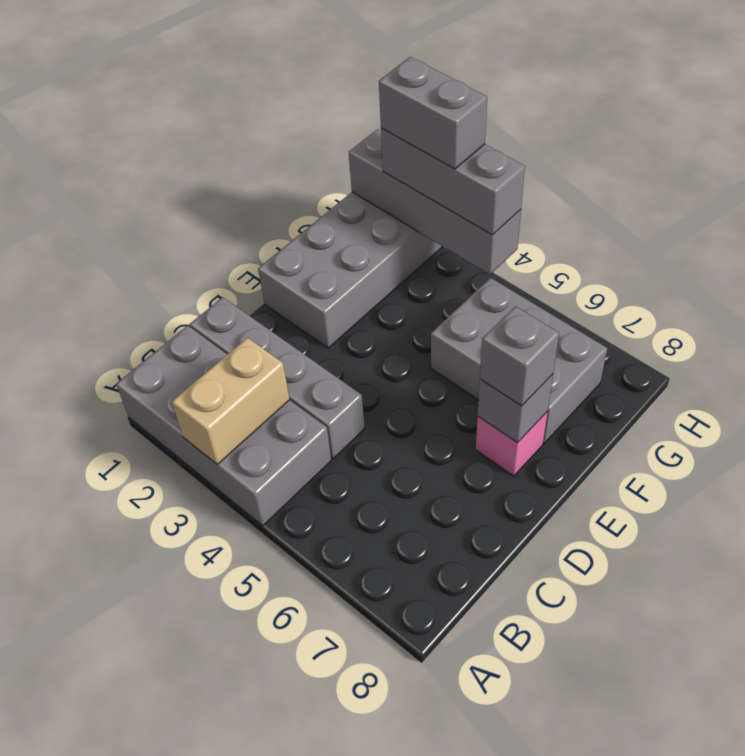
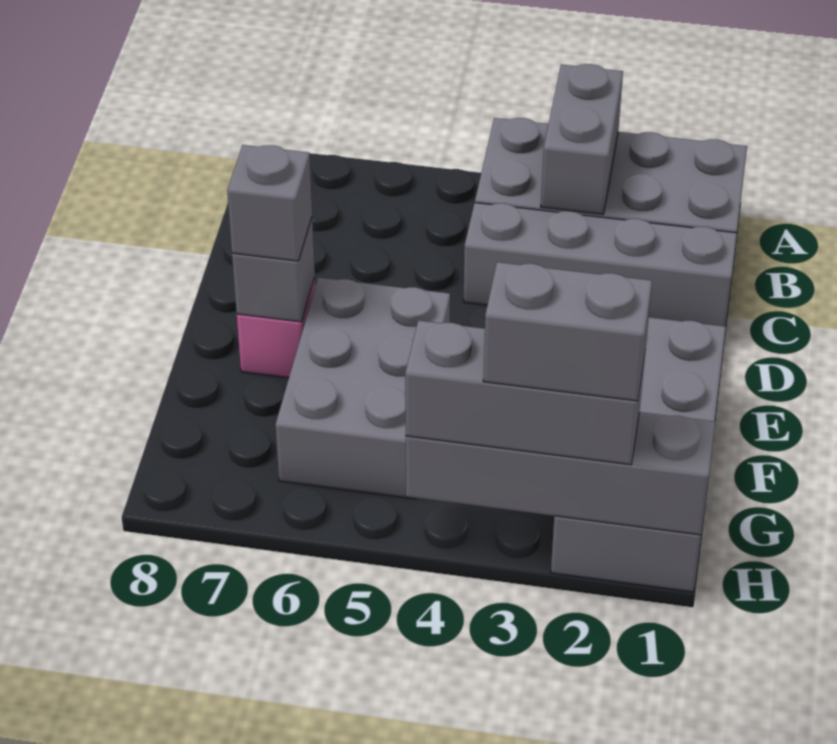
tan 1x2 brick [172,338,290,464] -> grey 1x2 brick [541,64,623,215]
grey 2x3 brick [431,278,607,443] -> grey 2x3 brick turned to [276,278,450,499]

